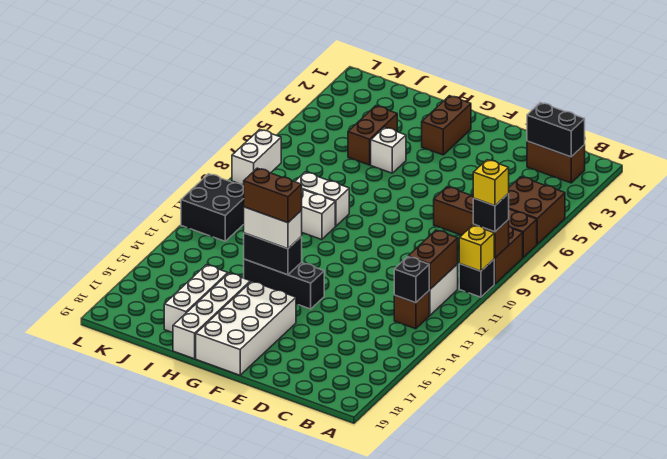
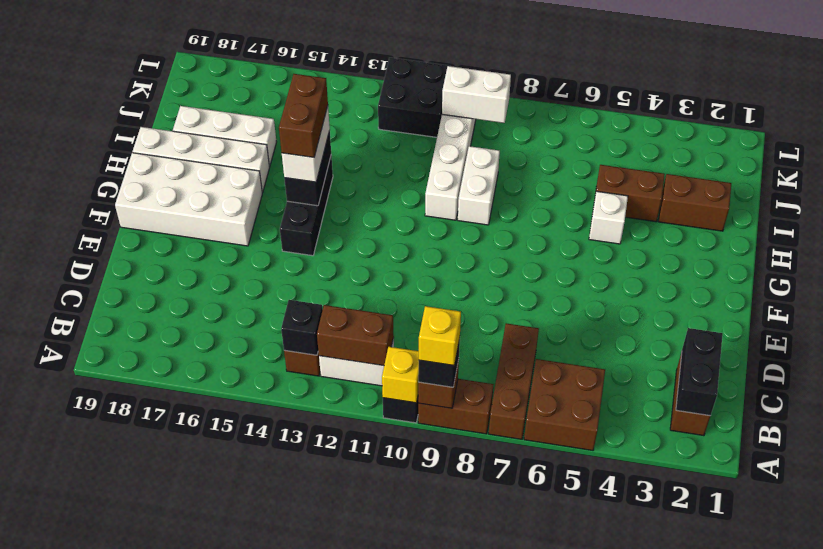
brown 1x4 brick [434,187,537,257] -> brown 1x3 brick [489,323,539,439]
brown 1x2 brick [422,96,471,155] -> brown 1x2 brick moved to [658,174,731,231]

